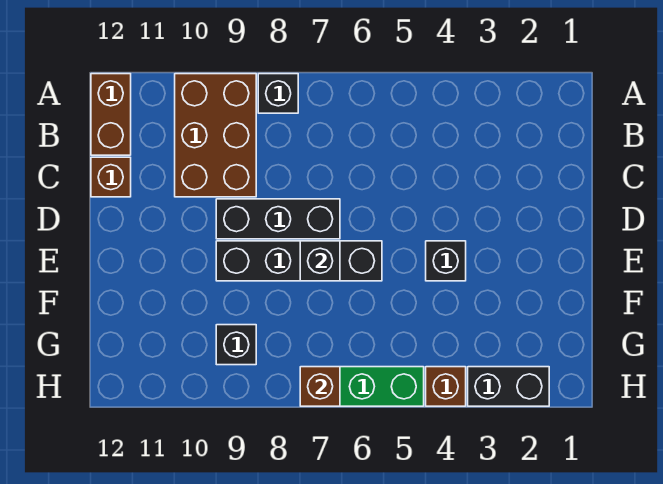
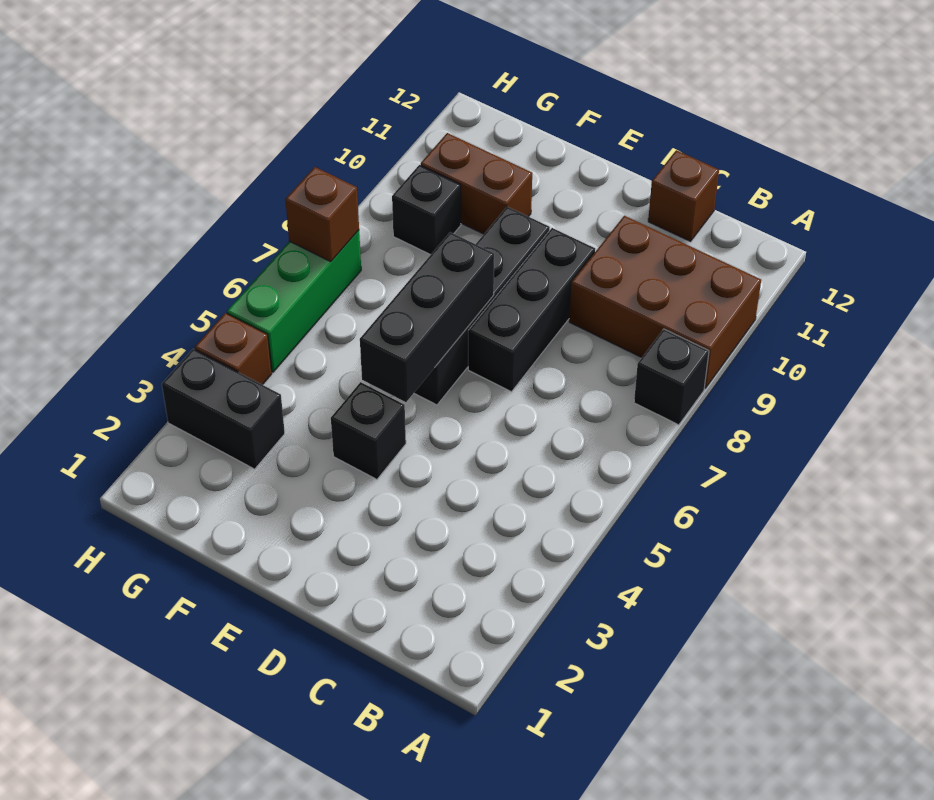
brown 1x2 brick [91,74,131,155] -> brown 1x2 brick moved to [421,133,532,234]
black 1x1 brick [300,241,340,281] -> black 1x3 brick [360,232,494,402]
black 1x2 brick [468,367,549,406] -> black 1x2 brick turned to [162,349,285,469]

